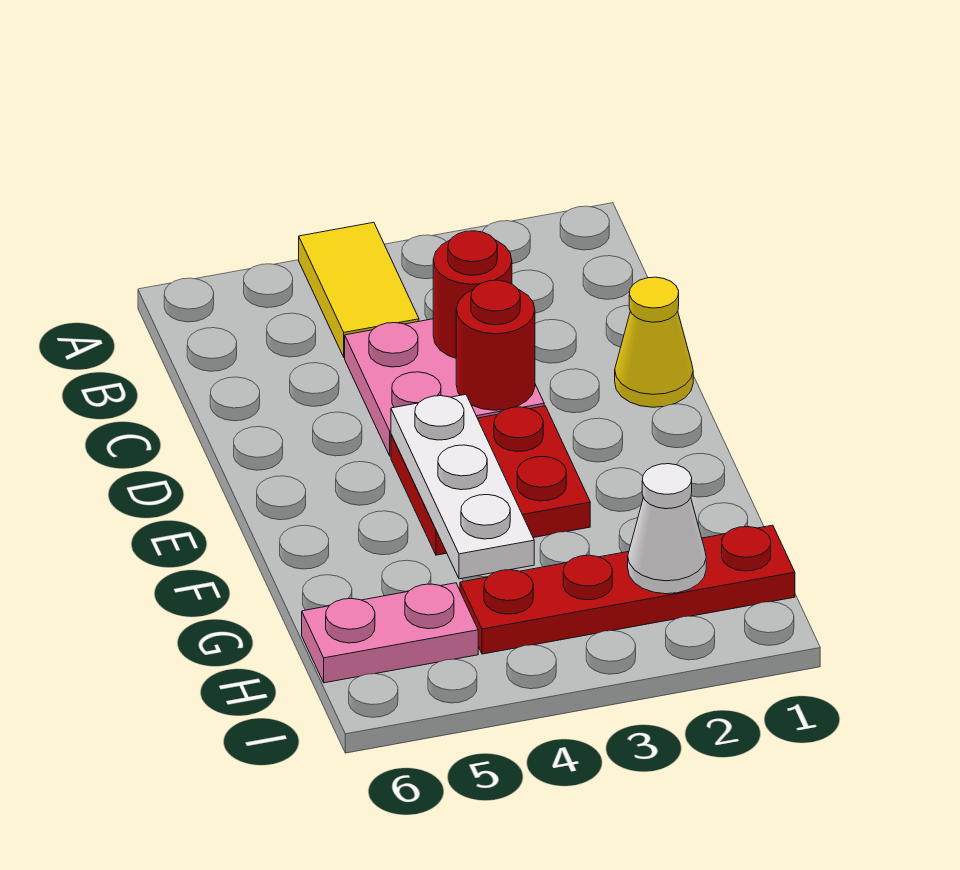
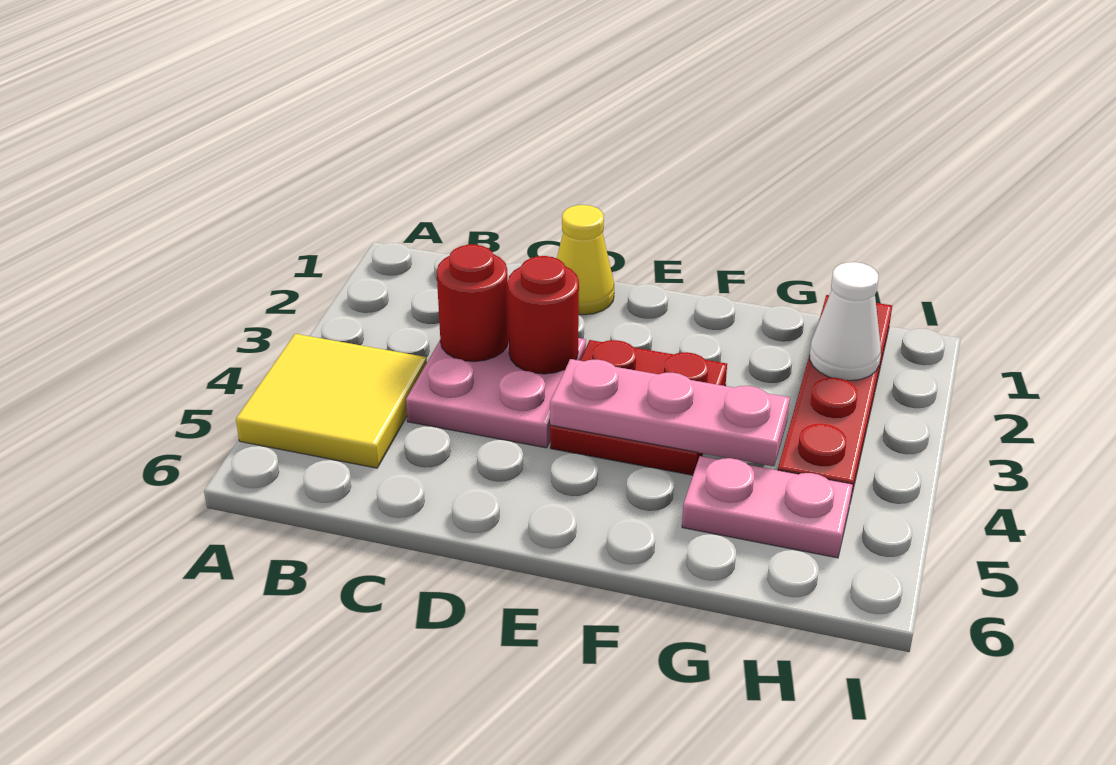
yellow 1x2 tile [299,222,419,357] -> yellow 2x2 tile [236,334,427,468]
white 1x3 plate [391,394,534,579] -> pink 1x3 plate [550,359,790,466]
pink 1x2 plate [302,583,478,683] -> pink 1x2 plate turned to [682,456,853,558]

